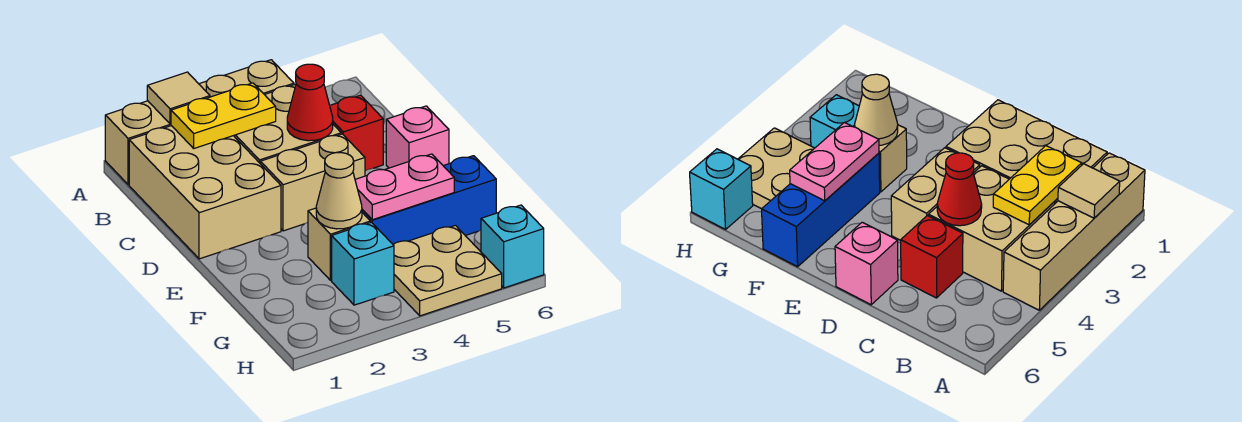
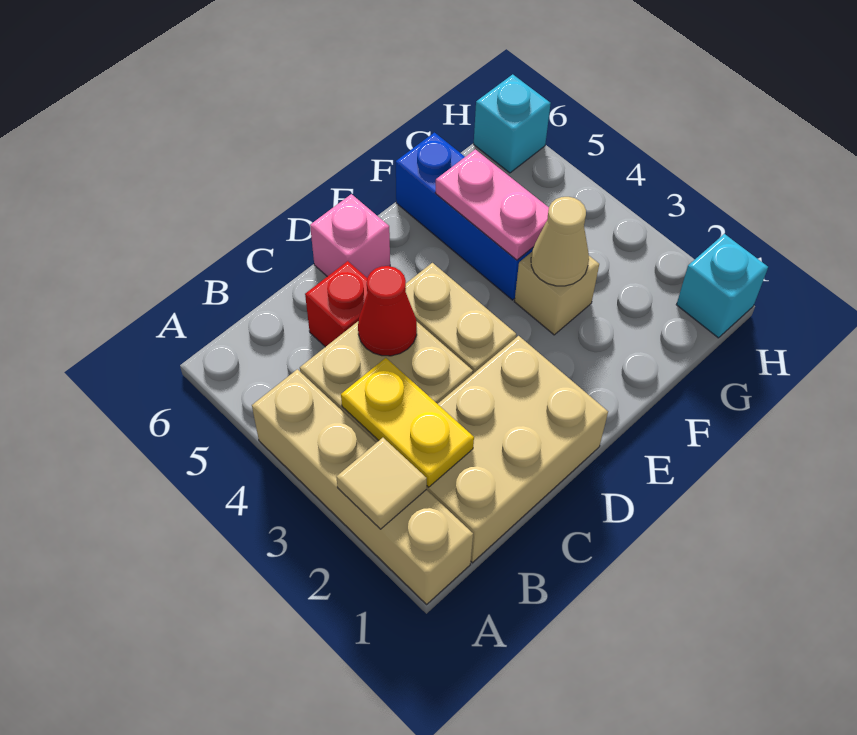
cyan 1x1 brick [332,222,394,305] -> cyan 1x1 brick moved to [676,234,768,338]
tan 2x2 plate [393,225,502,316] -> none

